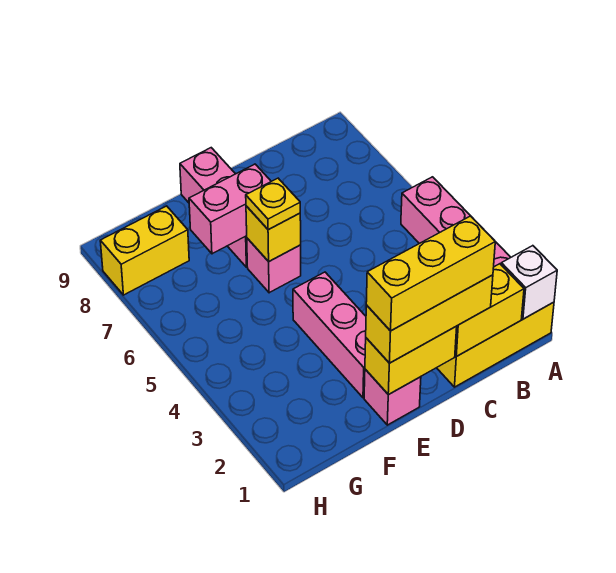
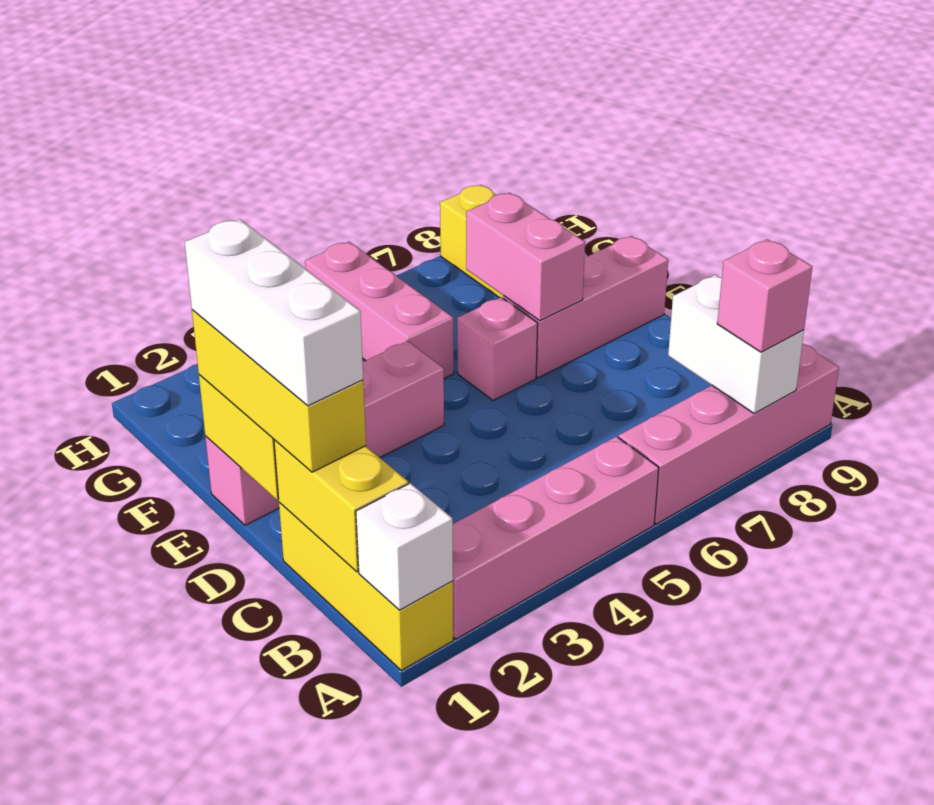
none -> pink 1x4 brick [619,344,839,524]
none -> white 1x2 brick [668,275,804,413]
none -> pink 1x1 brick [717,239,812,352]
yellow 1x3 brick [366,216,495,331] -> white 1x3 brick [185,219,363,406]
yellow 1x1 brick [246,206,301,262] -> none
yellow 1x1 plate [246,178,300,230] -> none
none -> pink 1x3 brick [305,242,454,378]

